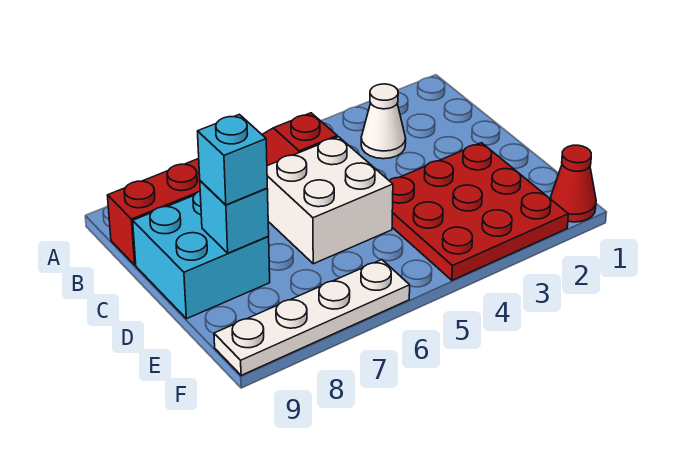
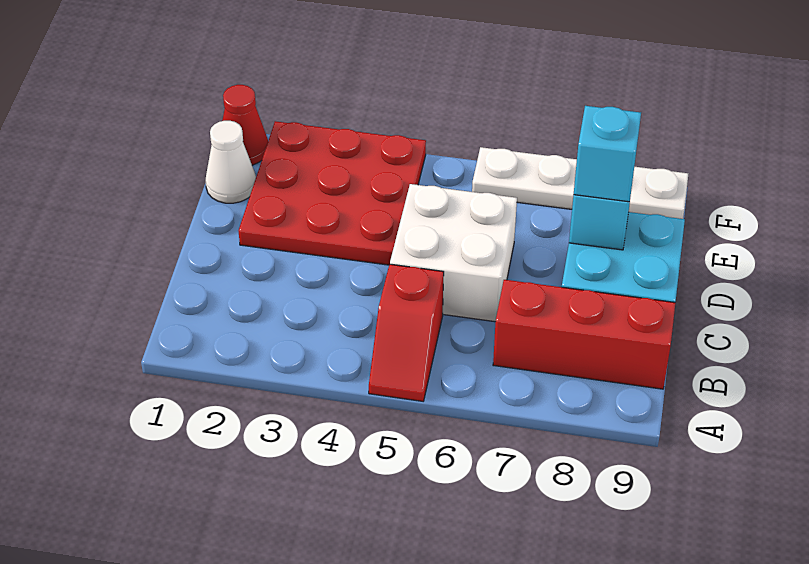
white 1x1 cone [361,84,406,159] -> white 1x1 cone moved to [205,121,256,203]

